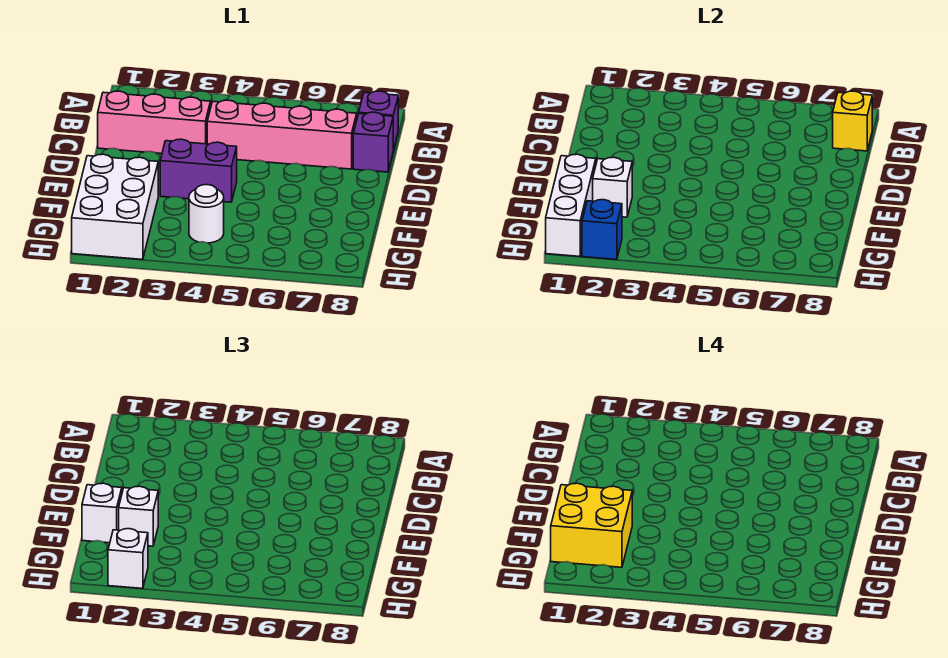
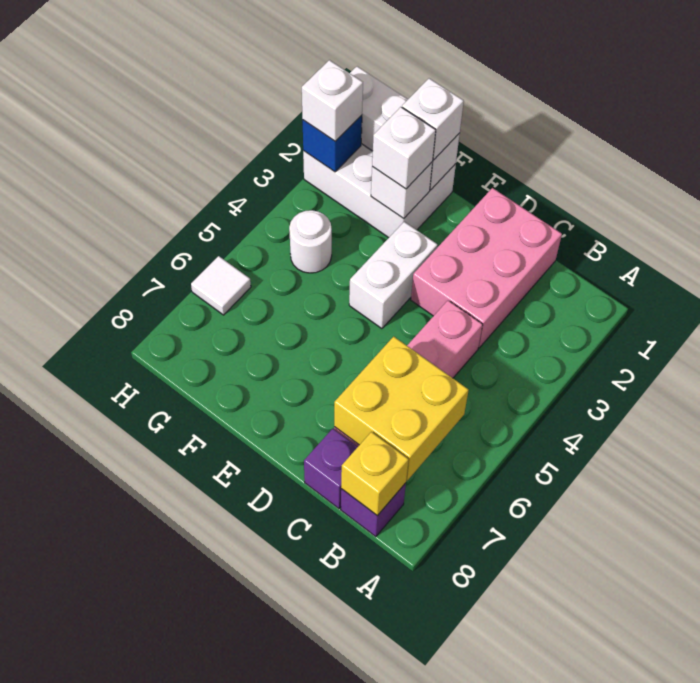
pink 1x3 brick [98,91,211,154] -> pink 2x3 brick [411,188,562,348]
purple 1x2 brick [160,139,237,202] -> white 1x2 brick [349,222,438,329]
yellow 2x2 brick [551,483,632,567] -> yellow 2x2 brick moved to [334,337,469,480]
none -> white 1x1 tile [191,256,251,315]

